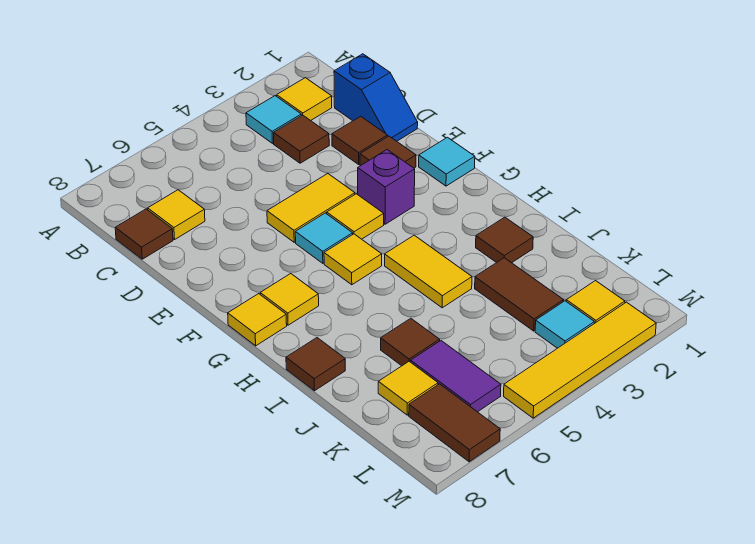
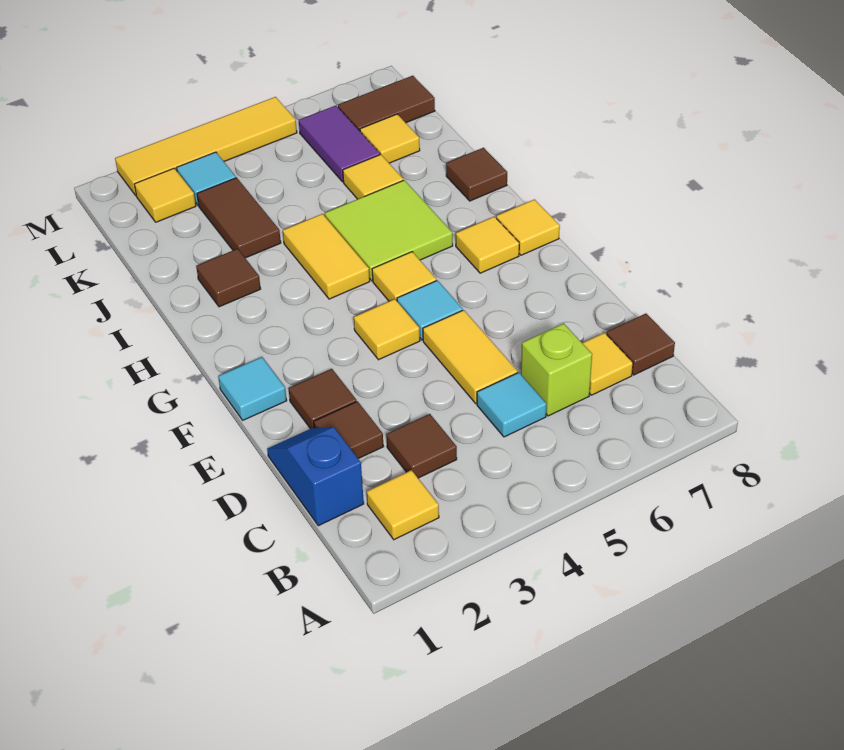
cyan 1x1 tile [246,96,301,143] -> cyan 1x1 tile moved to [477,373,547,437]
none -> lime 1x1 brick [521,323,592,416]
yellow 1x2 tile [267,174,355,242] -> yellow 1x2 tile turned to [423,310,518,403]
purple 1x1 brick [358,150,415,224] -> none
none -> lime 2x2 tile [325,180,453,281]
brown 1x1 tile [381,318,440,366] -> yellow 1x1 tile [343,155,403,199]
brown 1x2 tile [409,384,500,462] -> brown 1x2 tile turned to [338,76,435,131]

